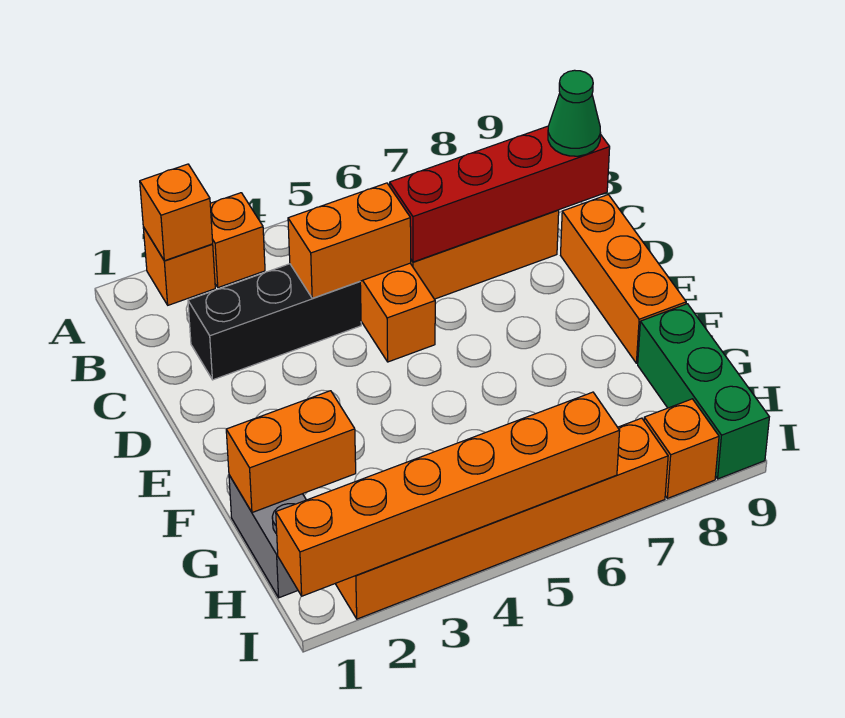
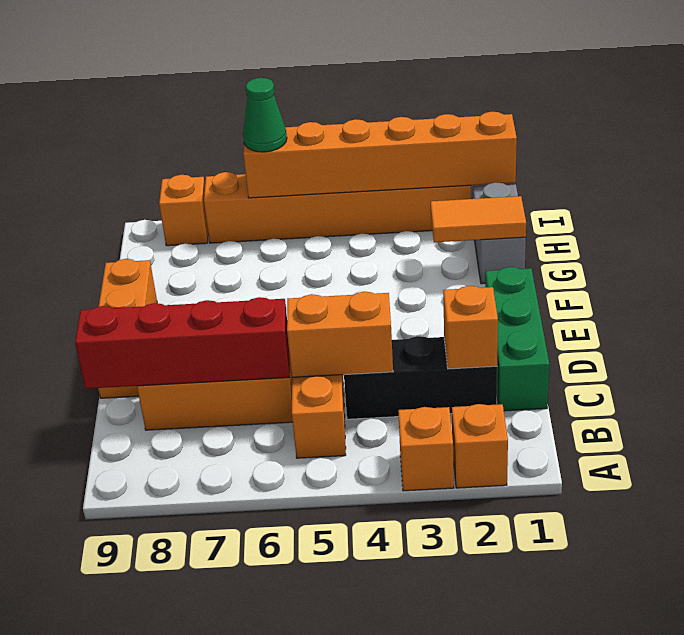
orange 1x1 brick [140,164,213,261] -> orange 1x1 brick moved to [443,286,498,369]
green 1x1 cone [548,70,601,156] -> green 1x1 cone moved to [243,78,287,152]
orange 1x2 brick [226,391,356,513] -> orange 1x2 tile [431,196,526,242]
green 1x3 brick [638,304,769,479] -> green 1x3 brick moved to [485,267,549,411]

